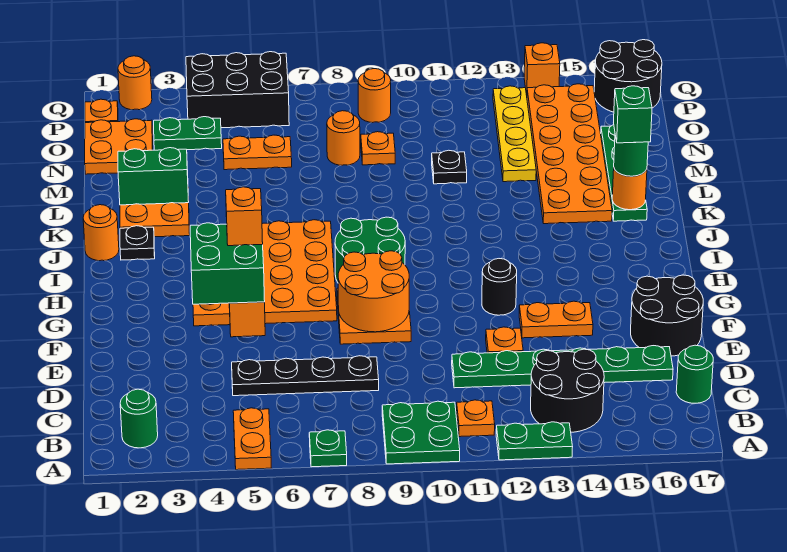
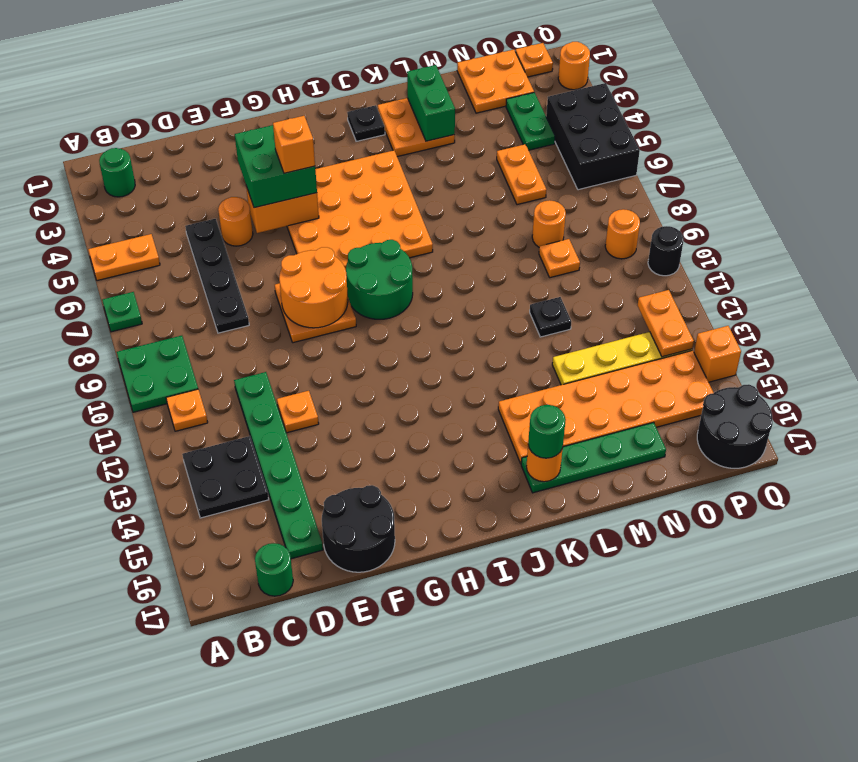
green 1x2 plate [496,422,573,460] -> none
black 2x2 round brick [531,349,604,432] -> black 2x2 plate [182,436,269,518]
orange 1x2 plate [519,301,593,338] -> orange 1x2 plate moved to [638,290,694,357]
black 1x1 round brick [482,259,517,315] -> black 1x1 round brick moved to [648,226,684,276]
orange 1x1 round brick [83,205,119,261] -> orange 1x1 round brick moved to [218,197,253,246]
green 1x1 brick [614,86,652,143] -> none

